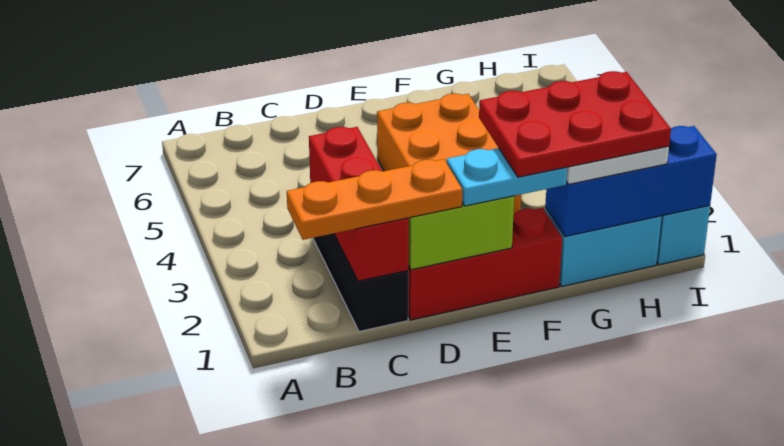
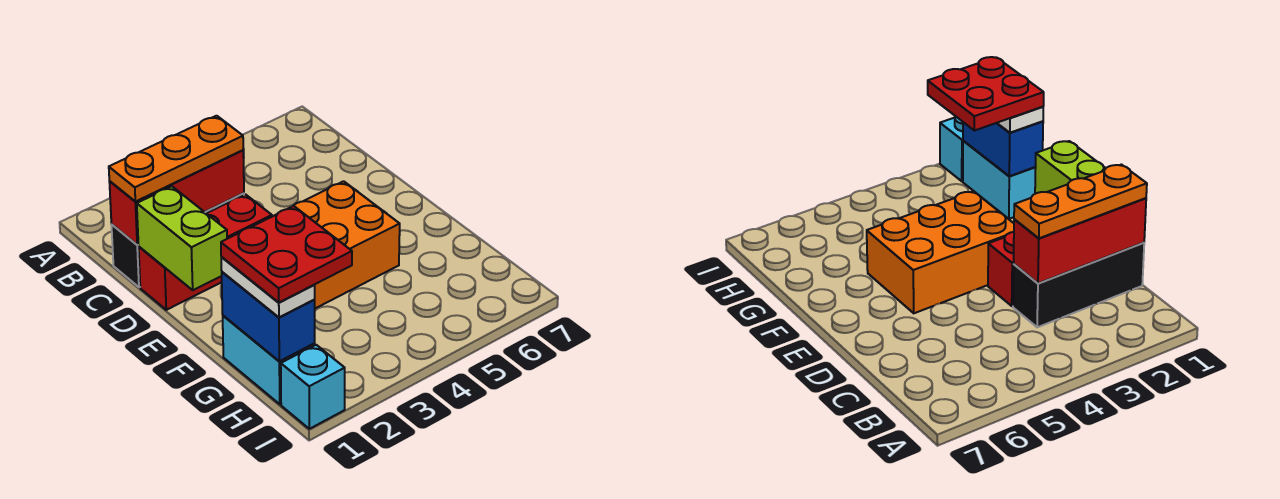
orange 1x3 plate [287,159,462,240] -> orange 1x3 plate turned to [109,116,243,202]
red 1x3 brick [408,208,562,320] -> red 1x3 brick turned to [139,194,272,310]
cyan 1x2 plate [447,148,567,206] -> none
red 2x3 plate [479,71,671,177] -> red 2x2 plate [221,206,352,303]
blue 1x3 brick [545,126,717,236] -> blue 1x2 brick [222,272,315,361]

